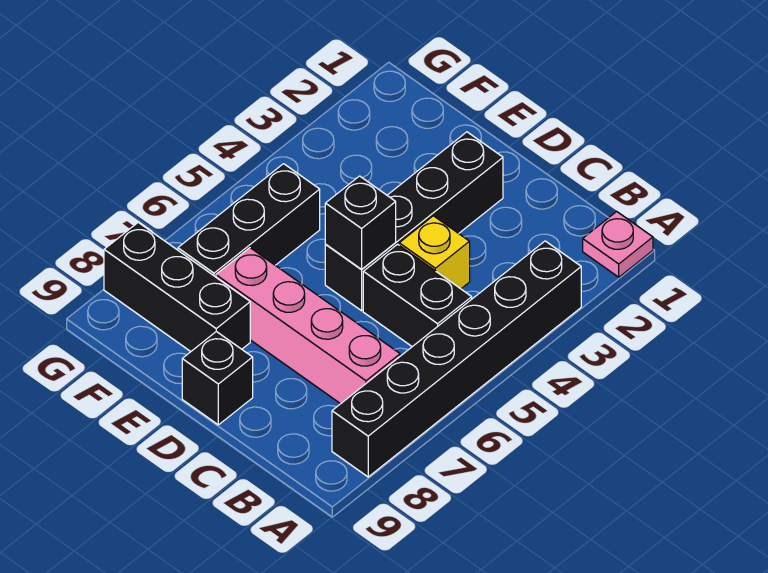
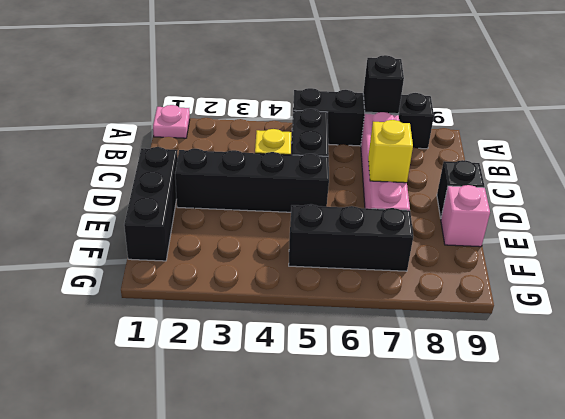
black 1x6 brick [332,241,581,477] -> black 1x4 brick [292,88,434,149]
black 1x1 brick [325,176,396,269] -> black 1x1 brick moved to [363,55,404,114]
none -> yellow 1x1 brick [368,120,413,183]
black 1x3 brick [104,222,250,351] -> black 1x3 brick moved to [124,147,178,261]
none -> pink 1x1 brick [441,185,490,247]

